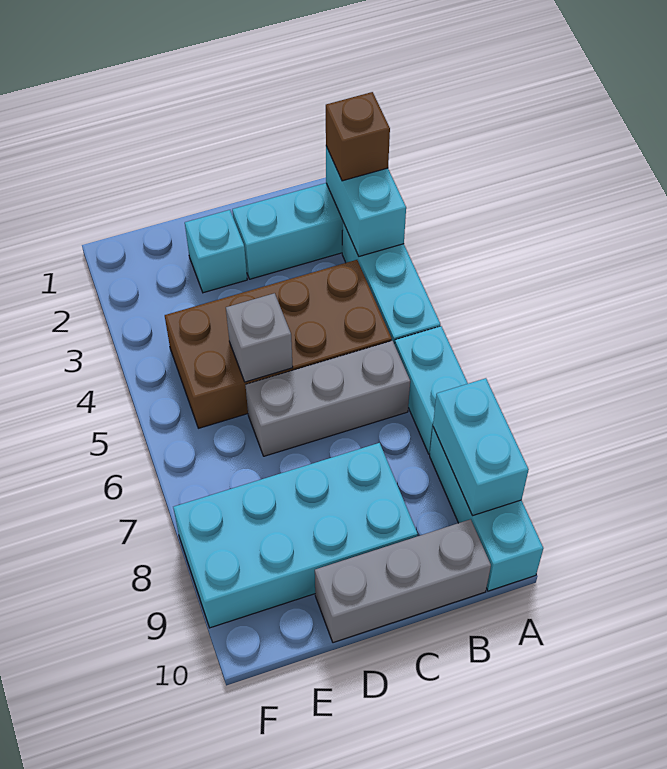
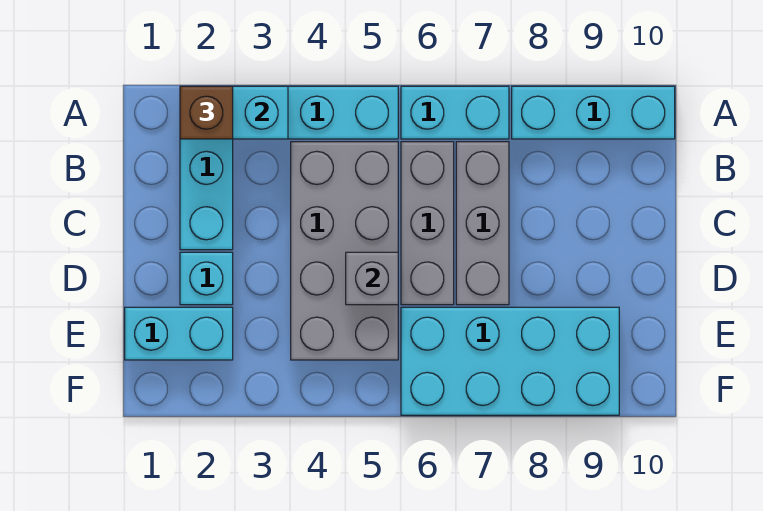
cyan 1x2 brick [433,378,529,515] -> cyan 1x2 brick moved to [125,307,233,360]
brown 2x4 brick [165,260,392,428] -> grey 2x4 brick [291,142,398,360]
grey 1x3 brick [315,519,491,643] -> grey 1x3 brick moved to [456,142,509,305]
cyan 2x4 brick [173,443,418,628] -> cyan 2x4 brick turned to [401,307,619,415]

